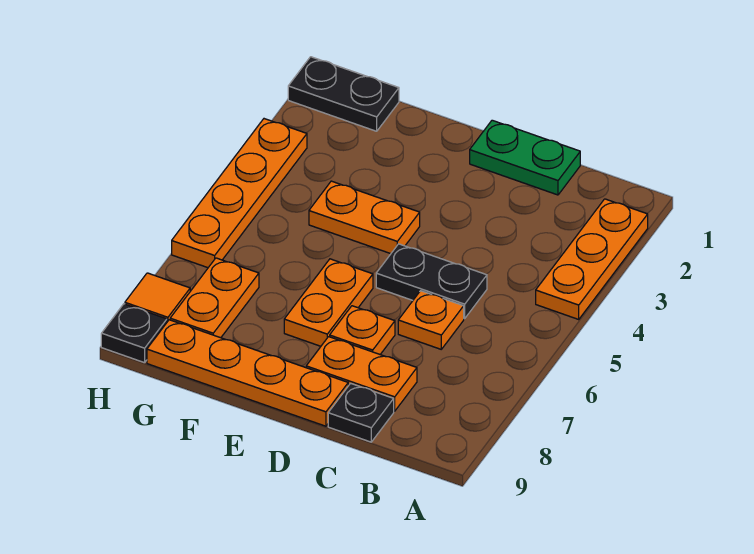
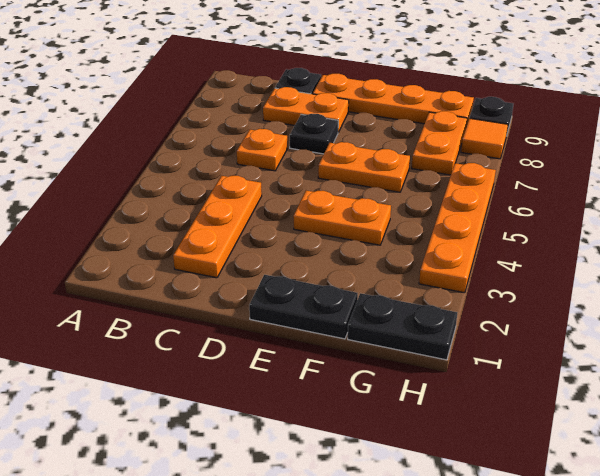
orange 1x3 plate [536,199,648,319] -> orange 1x3 plate moved to [173,176,262,278]
green 1x2 plate [470,120,580,195] -> none
black 1x2 plate [376,244,487,319] -> black 1x2 plate moved to [249,275,358,339]
orange 1x1 plate [330,306,395,354] -> black 1x1 plate [290,114,338,154]
orange 1x2 plate [284,259,373,346] -> orange 1x2 plate turned to [318,142,410,192]

